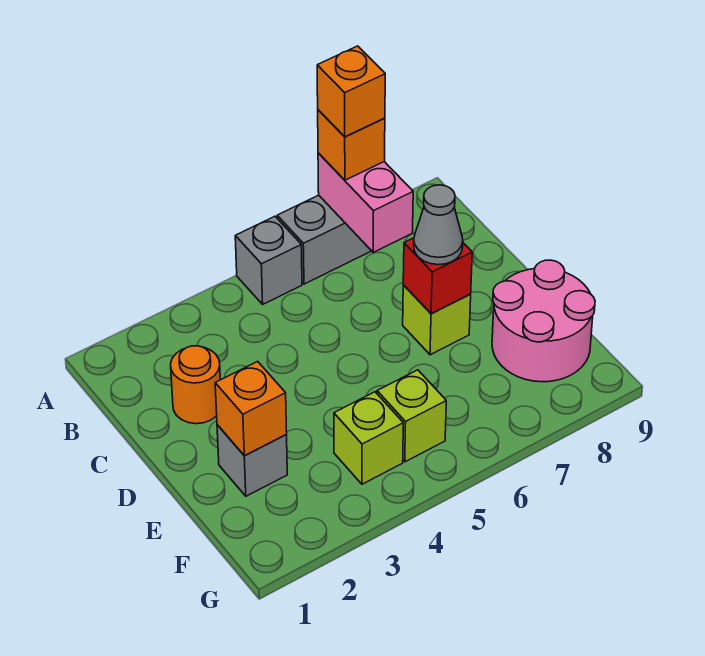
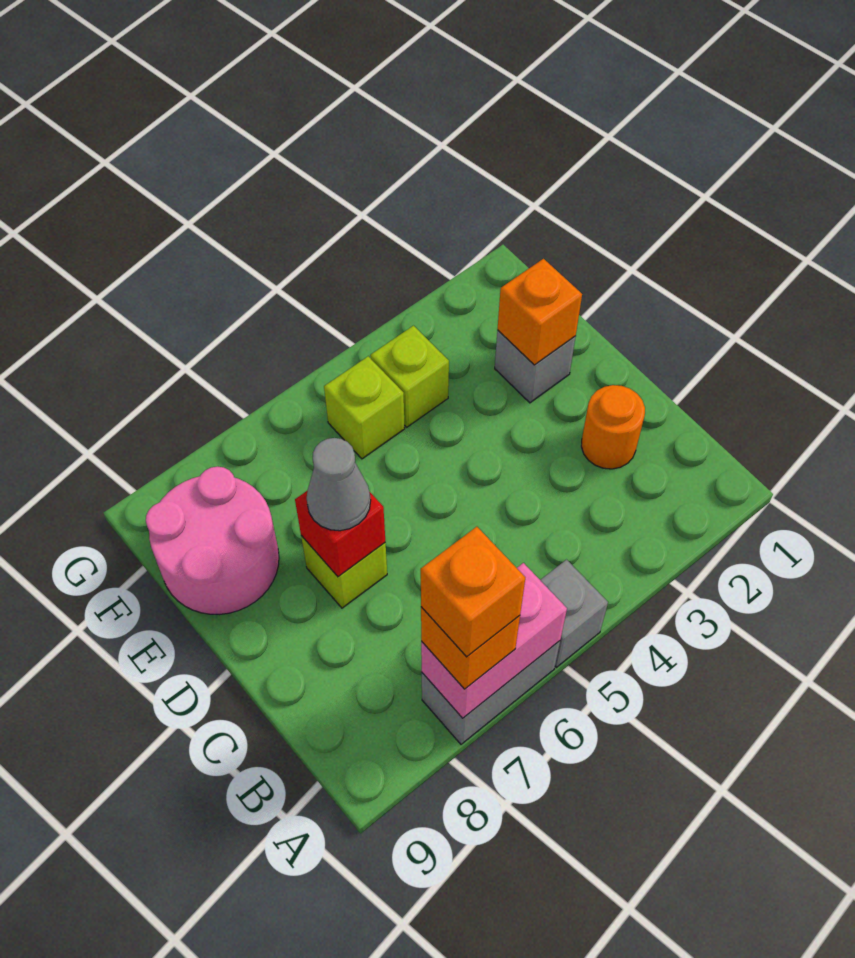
pink 1x2 brick [318,153,413,252] -> pink 1x2 brick turned to [421,563,567,718]

